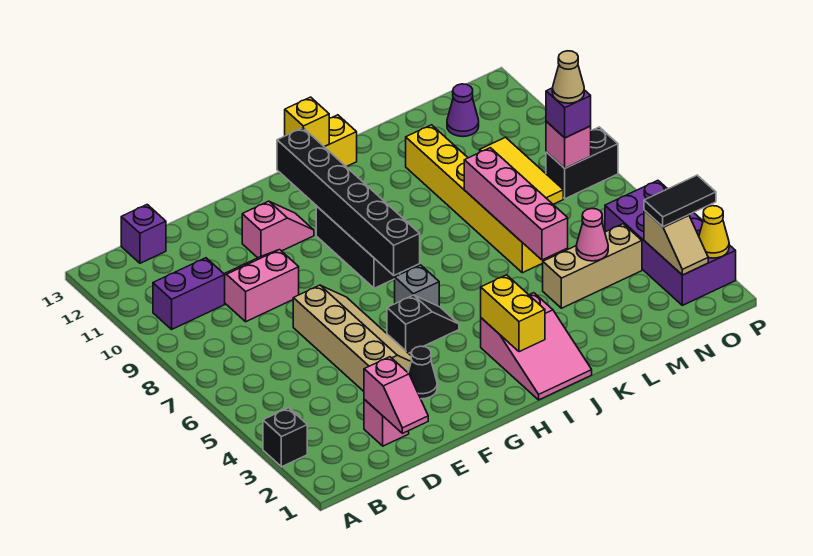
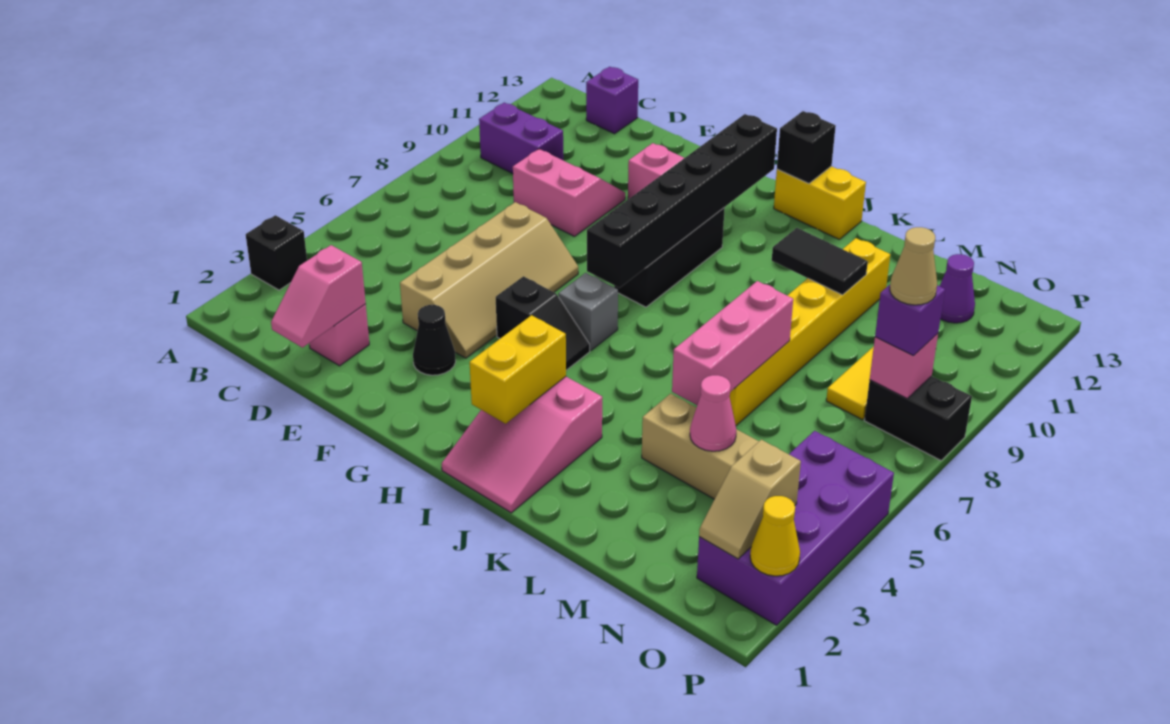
yellow 1x1 brick [285,97,329,147] -> black 1x1 brick [777,111,836,183]
pink 1x4 brick [464,148,568,260] -> pink 1x3 brick [672,281,793,405]
black 1x2 tile [644,175,716,227] -> black 1x2 tile moved to [772,228,868,295]

